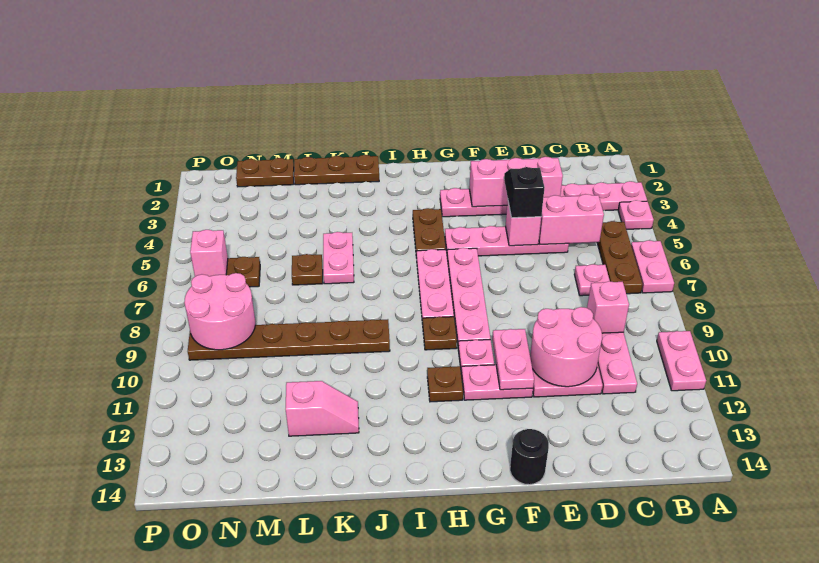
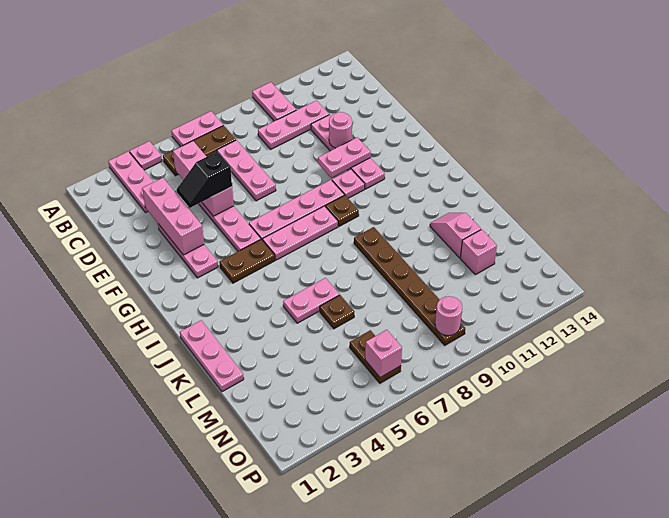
pink 1x2 plate [657,331,706,391] -> pink 1x2 plate turned to [252,82,296,121]
pink 1x1 plate [574,264,610,296] -> pink 1x3 plate [217,140,276,201]
pink 1x1 brick [587,281,629,333] -> pink 1x1 brick moved to [460,230,497,275]
pink 2x2 round brick [530,307,602,387] -> pink 1x1 round brick [329,112,352,148]
black 1x1 round brick [510,429,549,485] -> none
brown 1x1 plate [427,366,463,402] -> none
brown 1x3 plate [294,155,379,185] -> pink 1x3 plate [180,320,244,392]
brown 1x2 plate [236,158,294,187] -> none
pink 2x2 round brick [184,273,255,350] -> pink 1x1 round brick [435,296,462,336]

